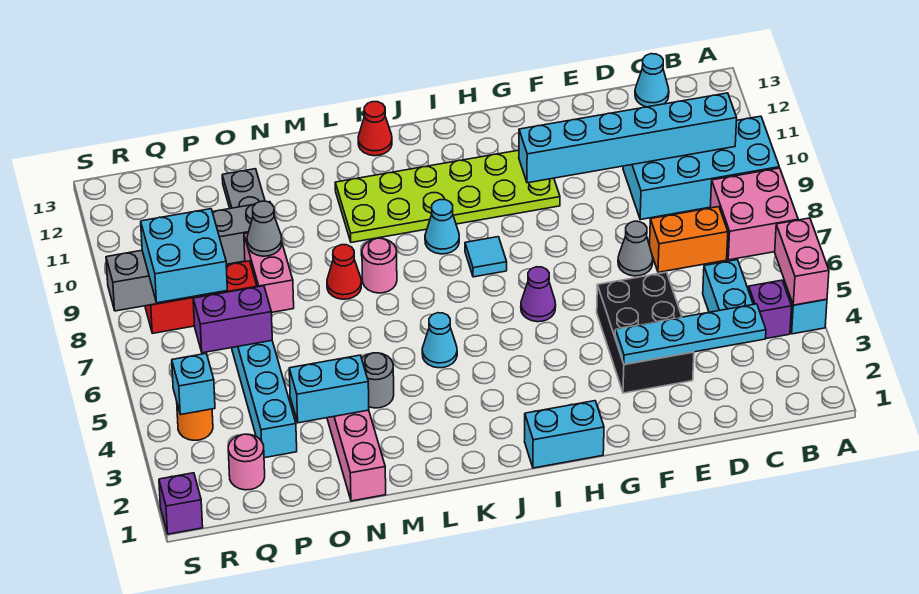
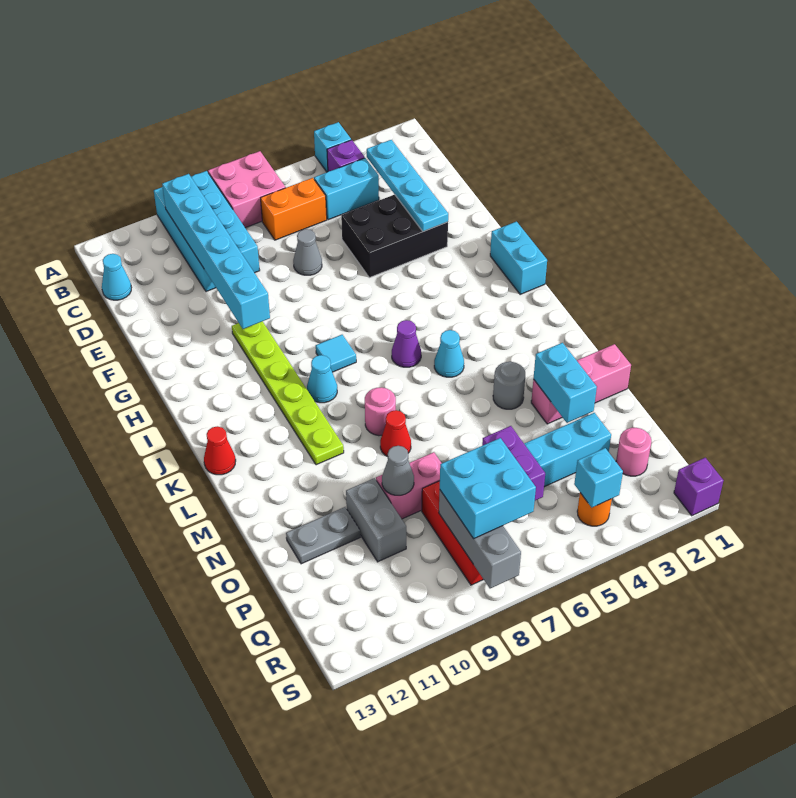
pink 1x2 brick [775,218,829,305] -> none
orange 1x2 brick [650,207,728,272] -> orange 1x2 brick turned to [261,178,327,240]
lime 2x6 plate [335,150,560,242] -> lime 1x6 plate [232,321,344,465]
purple 1x1 cone [521,267,556,322] -> purple 1x1 cone moved to [392,320,421,367]

